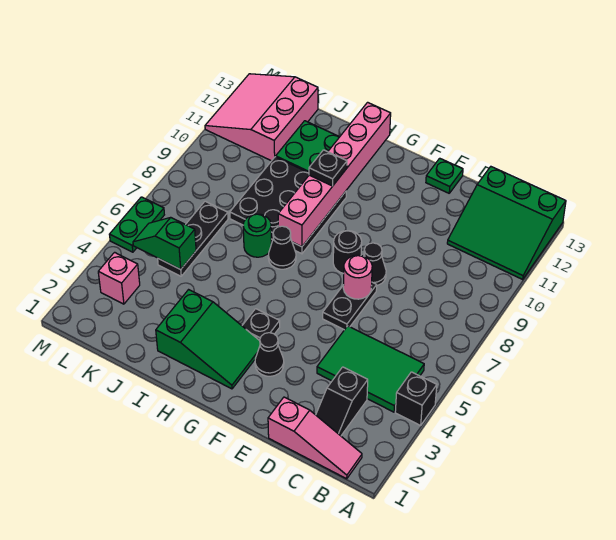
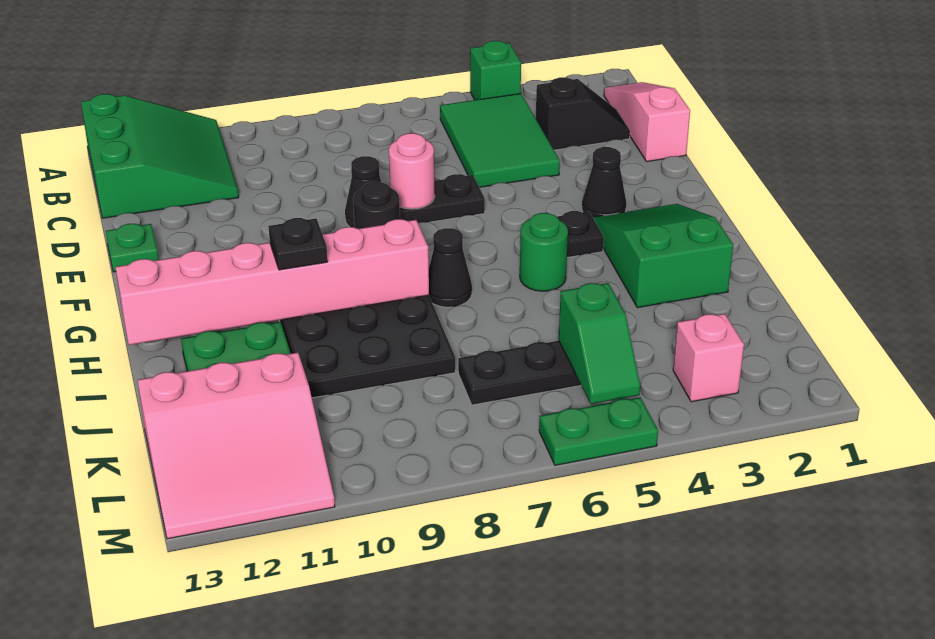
black 1x1 brick [395,372,437,426] -> green 1x1 brick [470,41,521,100]
green 1x1 round brick [243,214,271,257] -> green 1x1 round brick moved to [520,213,568,291]

